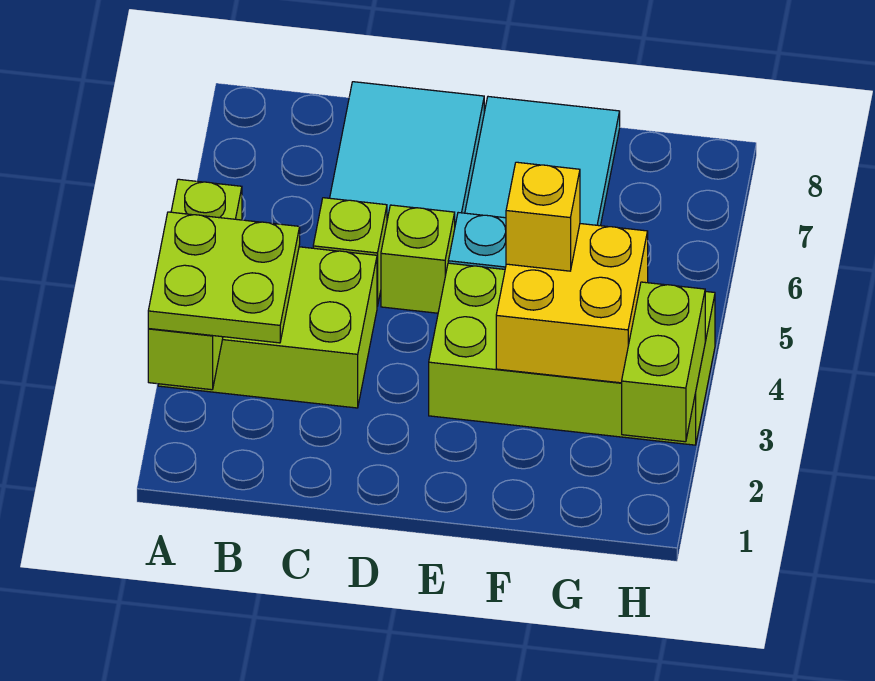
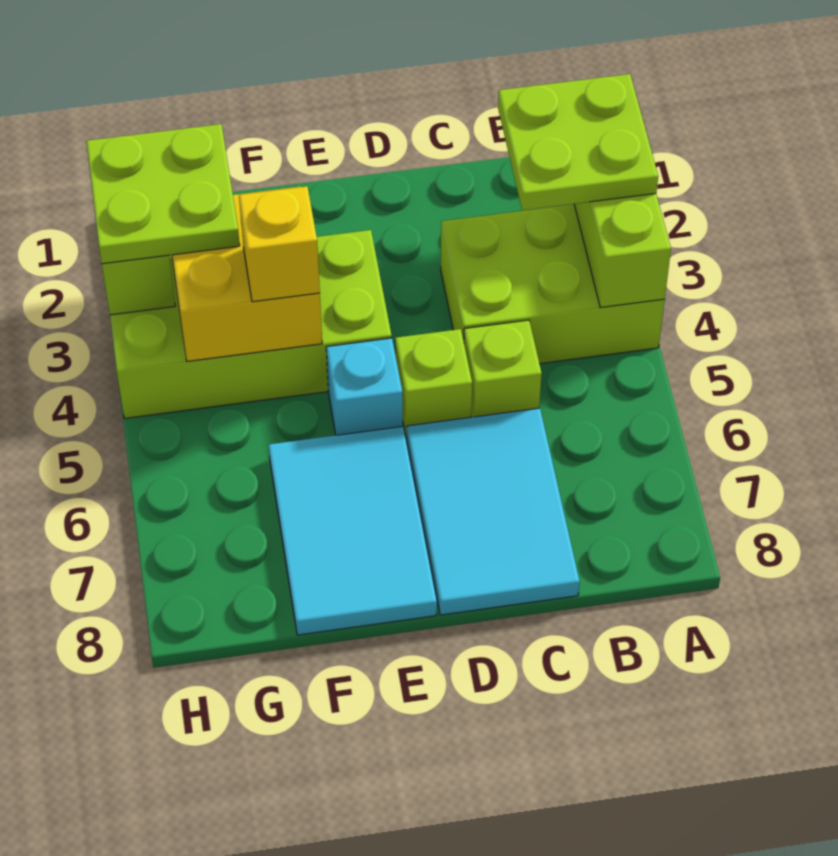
none -> lime 2x2 plate [86,124,240,264]

